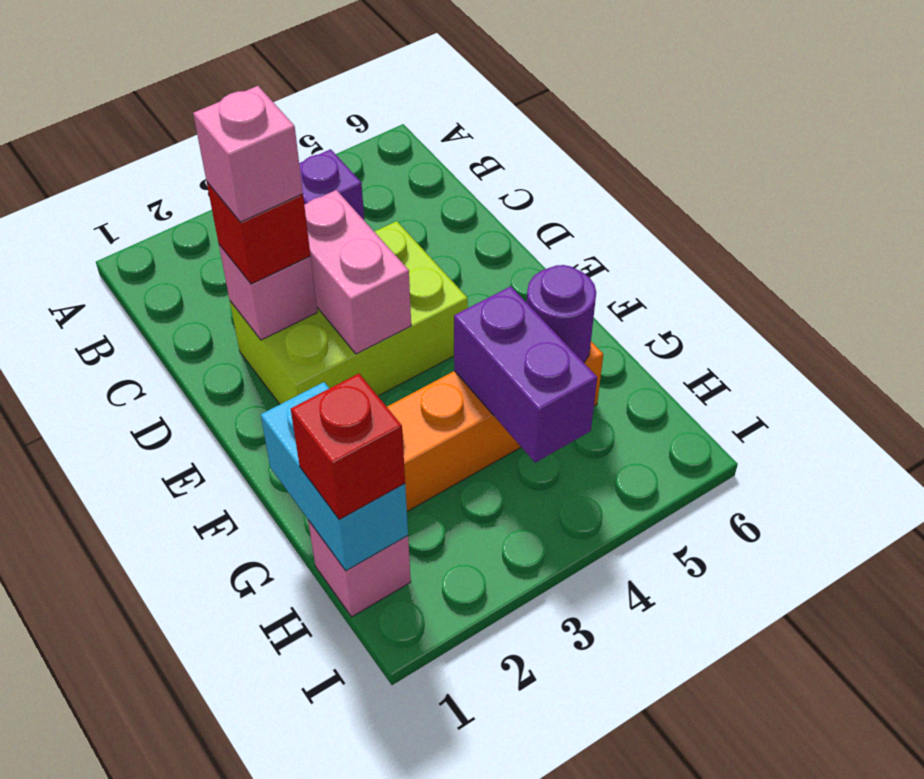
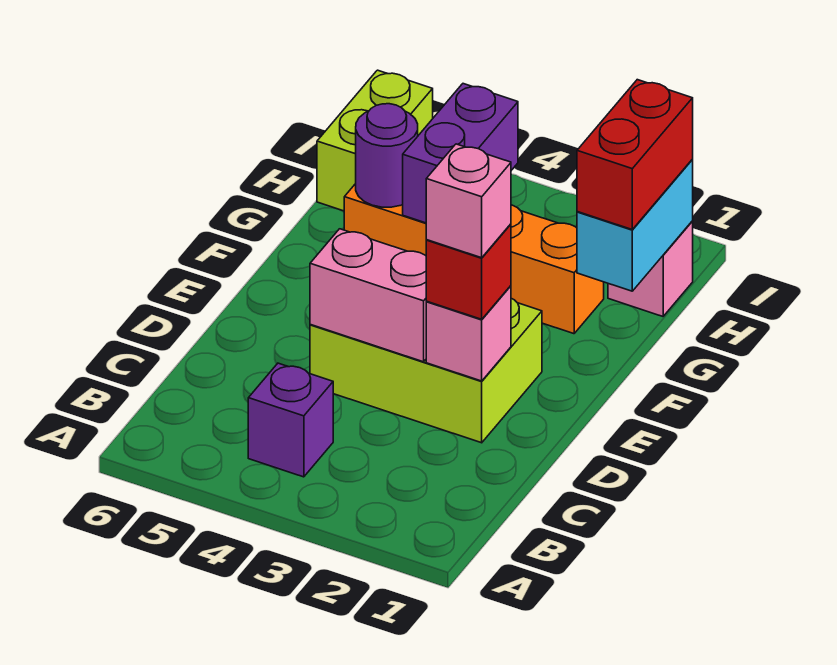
pink 1x2 brick [304,190,411,354] -> pink 1x2 brick turned to [310,229,427,362]
red 1x1 brick [291,374,405,519] -> red 1x2 brick [577,80,693,229]
none -> lime 1x2 brick [317,70,433,211]

